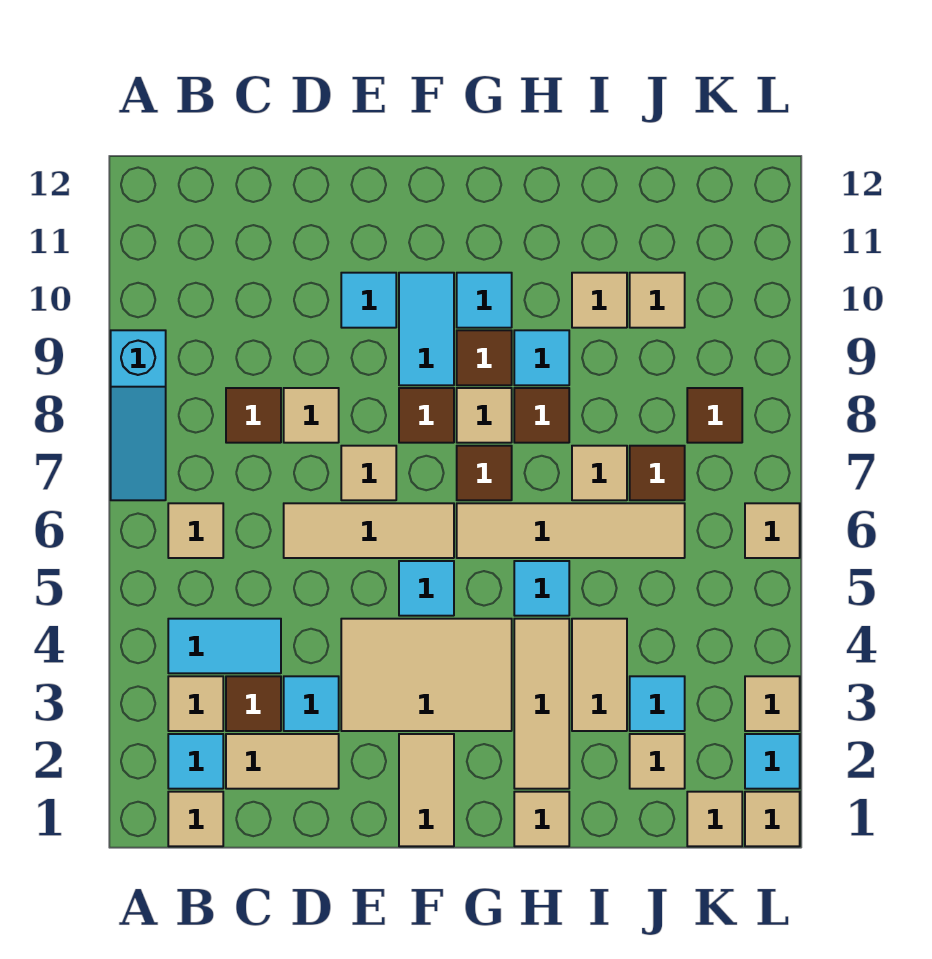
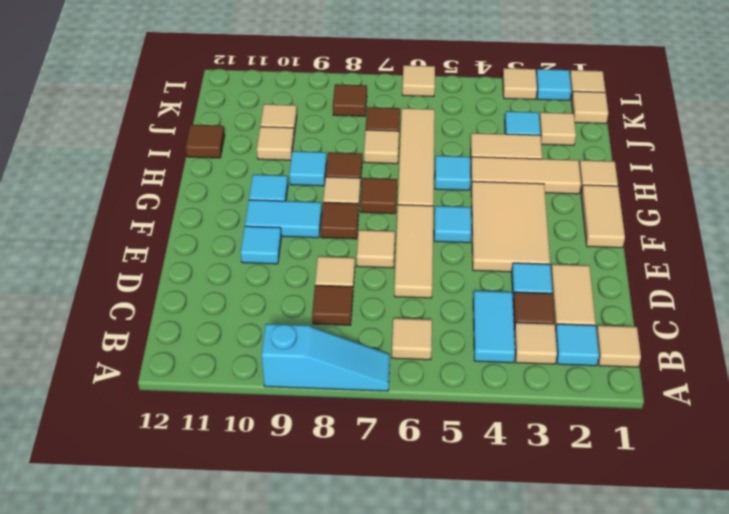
tan 1x2 tile [399,734,454,846] -> tan 1x2 tile turned to [581,185,625,248]
brown 1x1 tile [457,330,512,385] -> brown 1x1 tile moved to [186,125,225,158]

